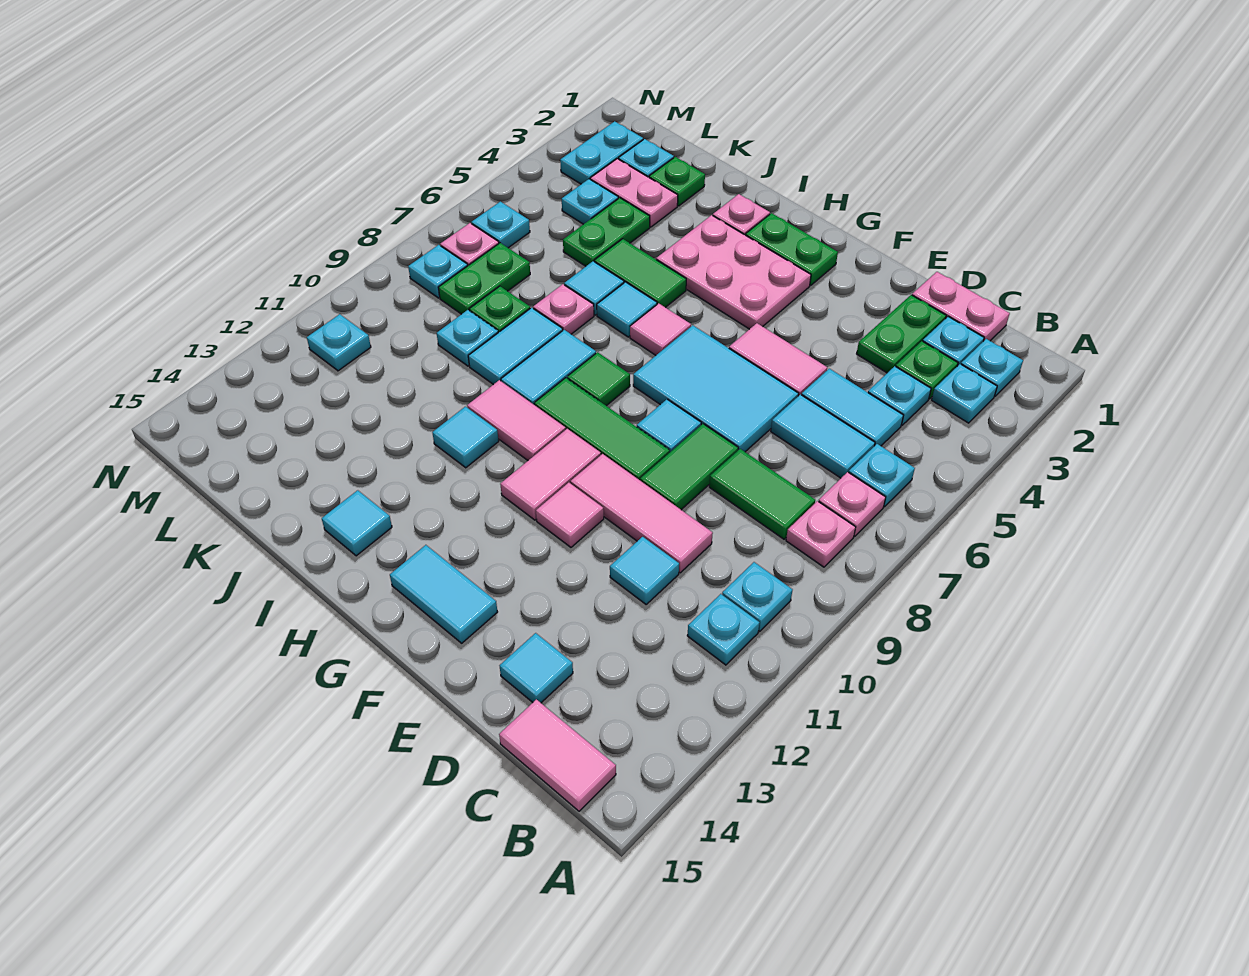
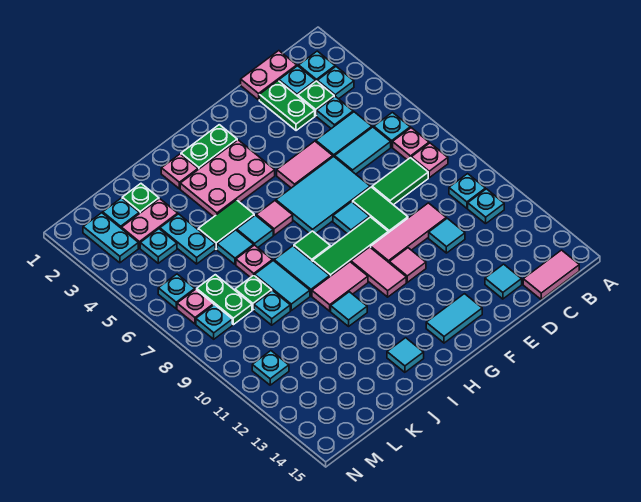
green 1x2 plate [563,198,650,266] -> cyan 1x2 plate [160,214,215,264]

